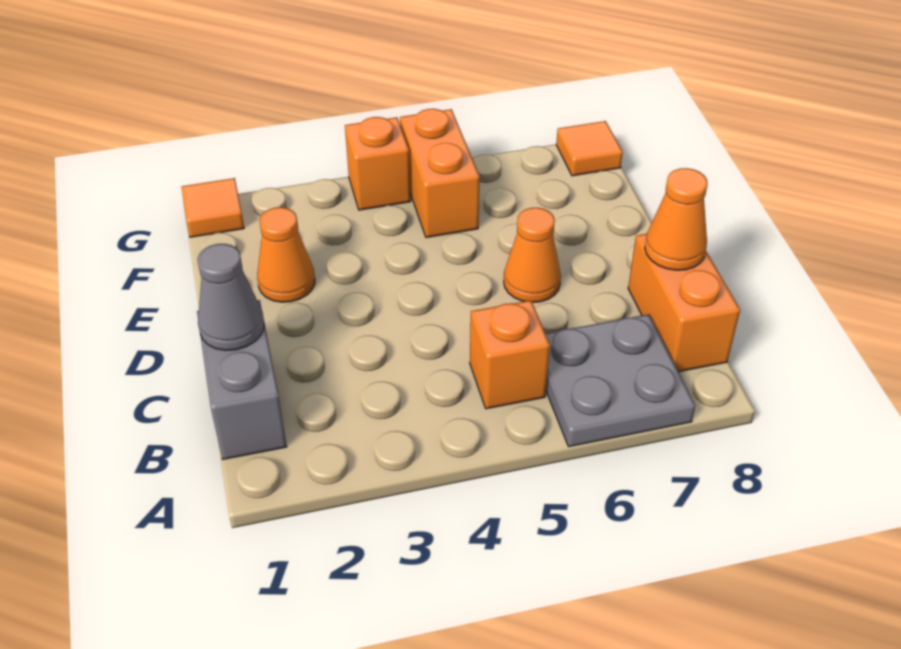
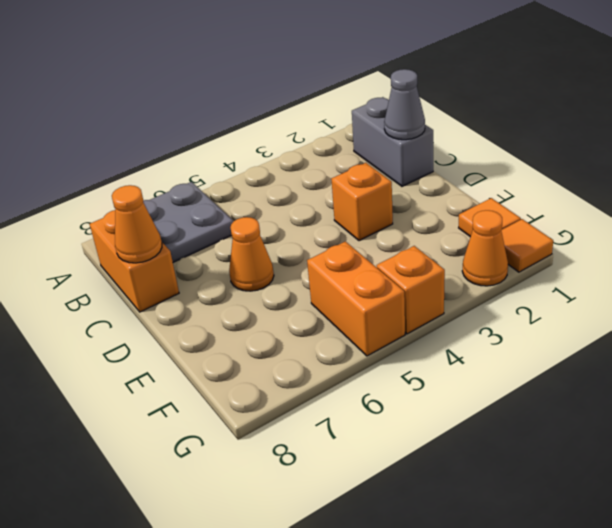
orange 1x1 brick [470,300,550,409] -> orange 1x1 brick moved to [331,163,393,241]
orange 1x1 cone [257,207,315,302] -> orange 1x1 cone moved to [462,210,508,286]
orange 1x1 tile [556,121,623,176] -> orange 1x1 tile moved to [459,198,521,237]

